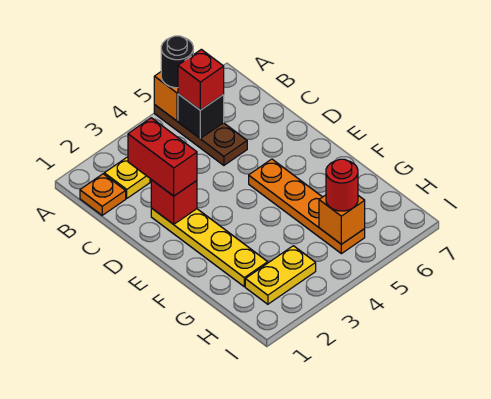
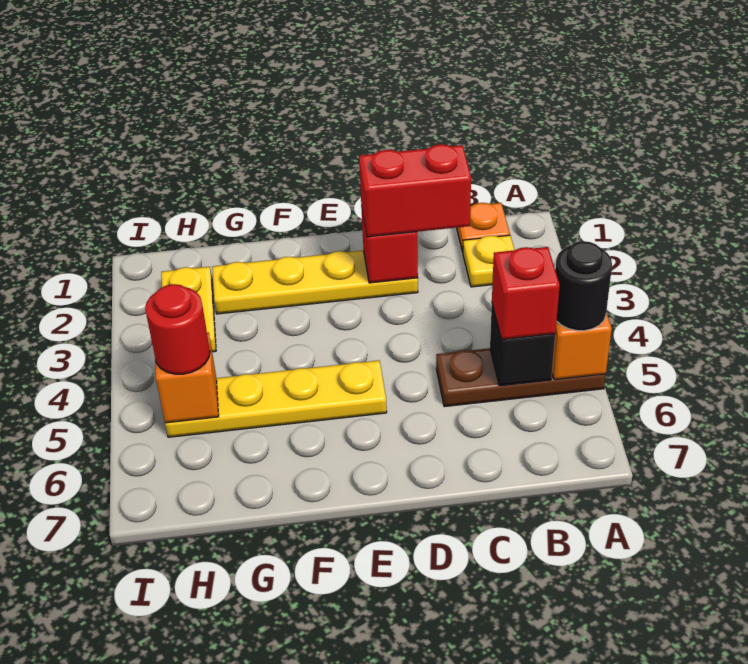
orange 1x4 plate [249,159,365,254] -> yellow 1x4 plate [165,360,387,437]

